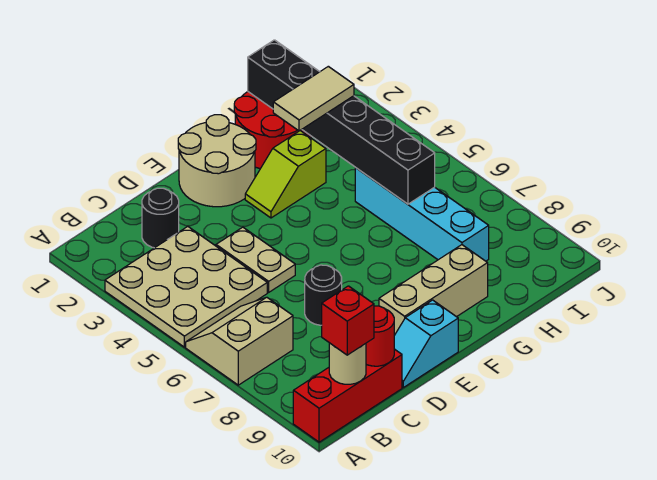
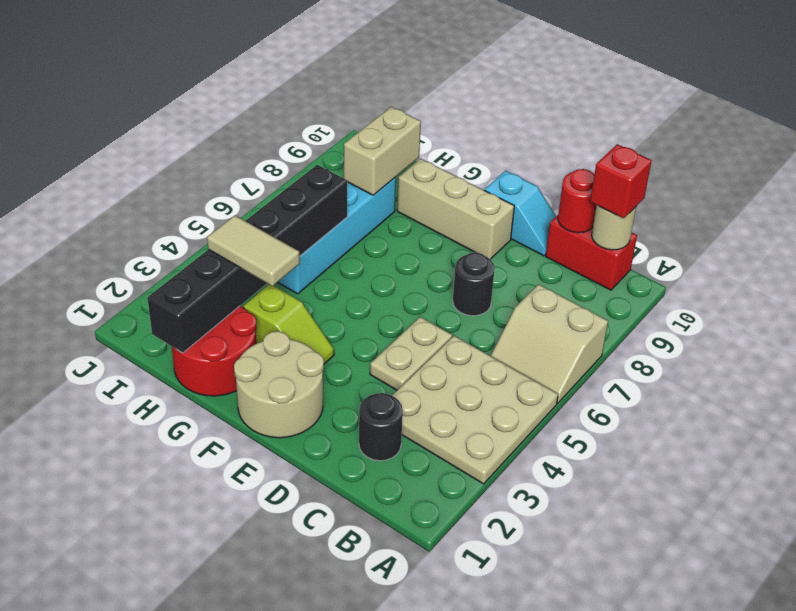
red 1x3 brick [293,349,402,442] -> red 1x2 brick [546,215,637,290]
none -> tan 1x2 brick [344,107,421,195]

